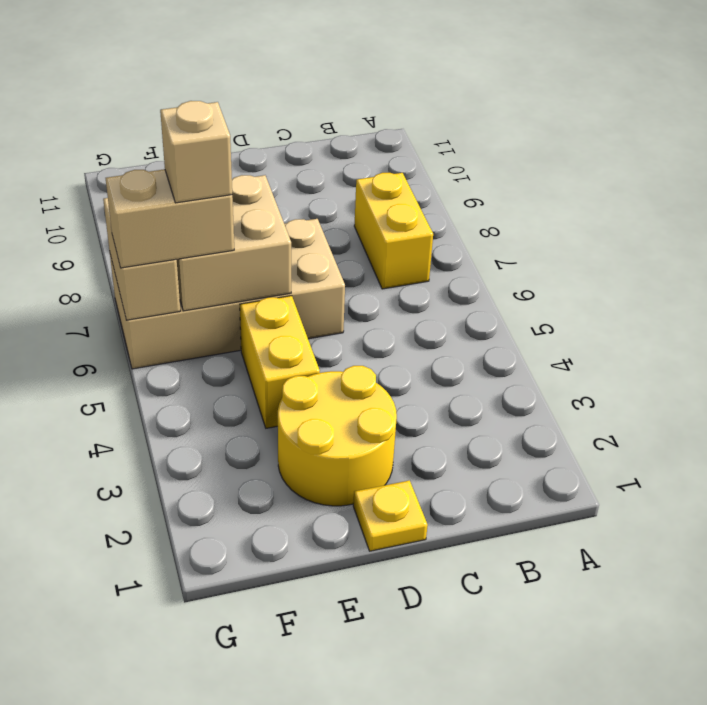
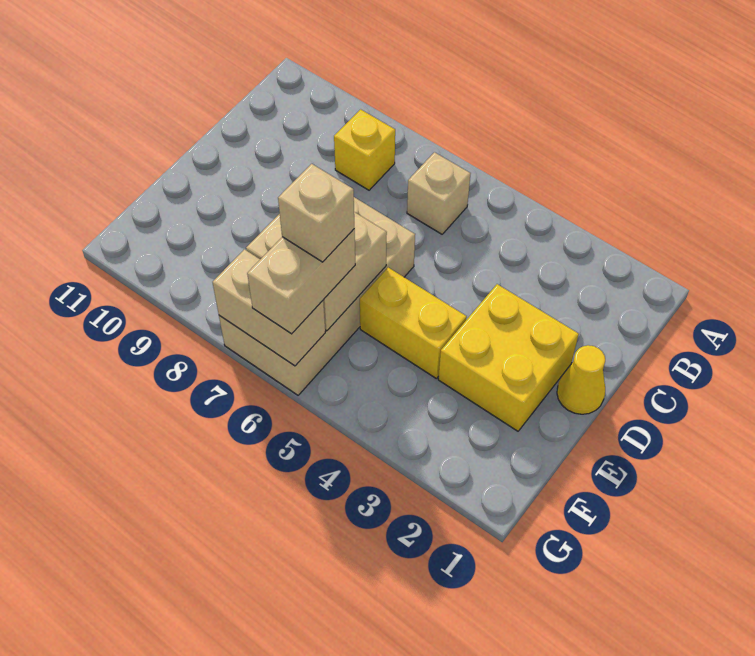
none -> tan 1x1 brick [407,152,471,234]
yellow 1x2 brick [354,173,433,289] -> yellow 1x1 brick [334,109,395,190]
yellow 1x1 plate [353,480,428,551] -> yellow 1x1 cone [557,345,605,414]
yellow 2x2 round brick [278,366,397,506] -> yellow 2x2 brick [438,284,579,431]

